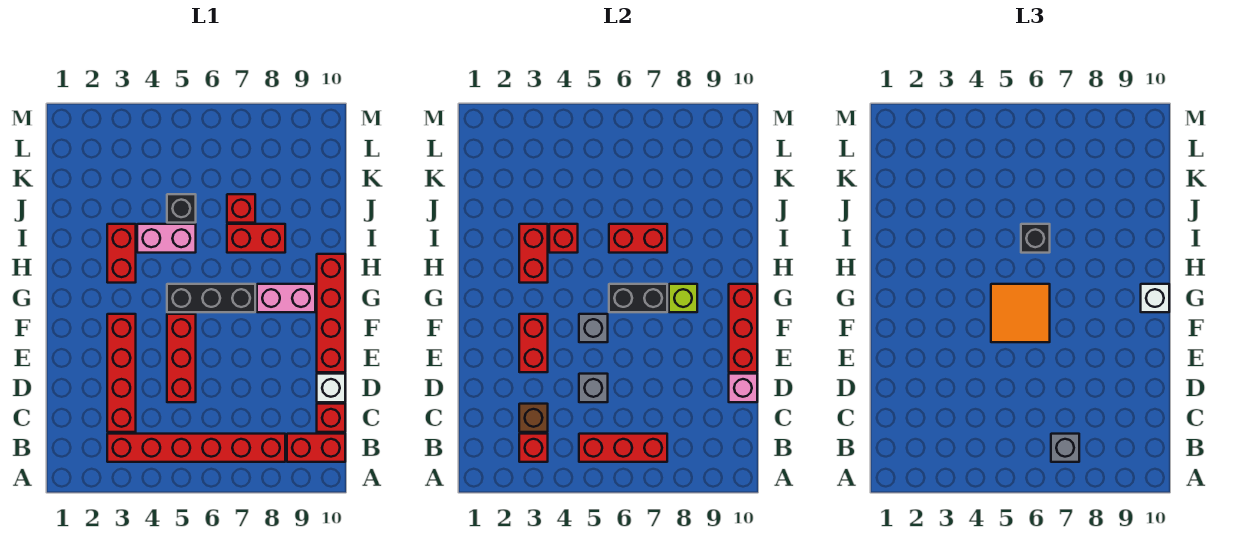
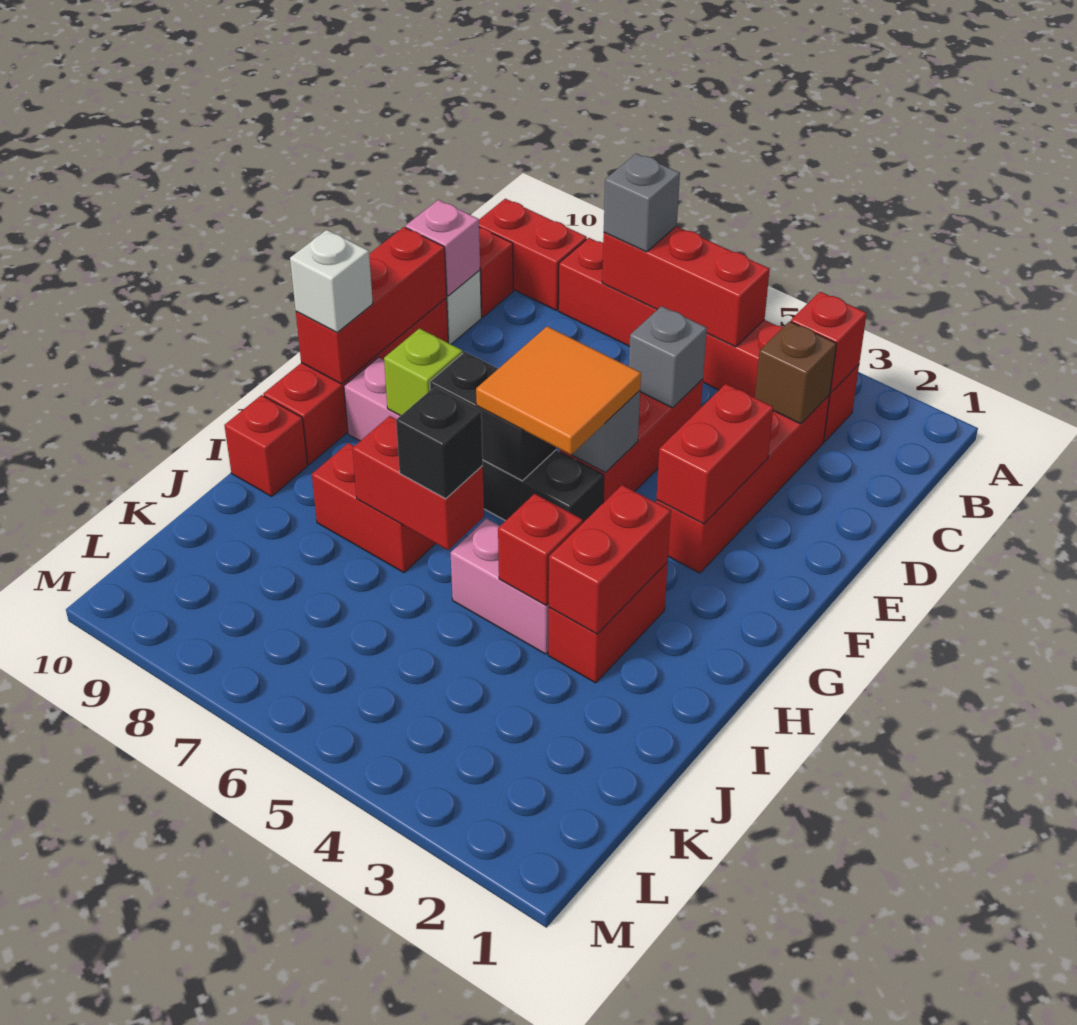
black 1x1 brick [167,194,196,223] -> none
red 1x1 brick [227,194,255,223] -> red 1x1 brick moved to [224,395,308,496]

